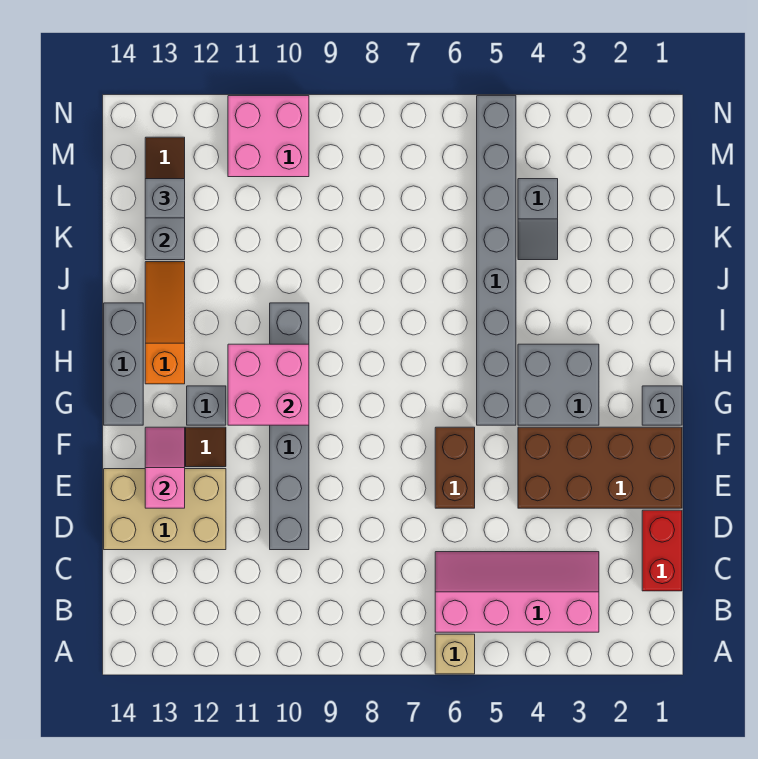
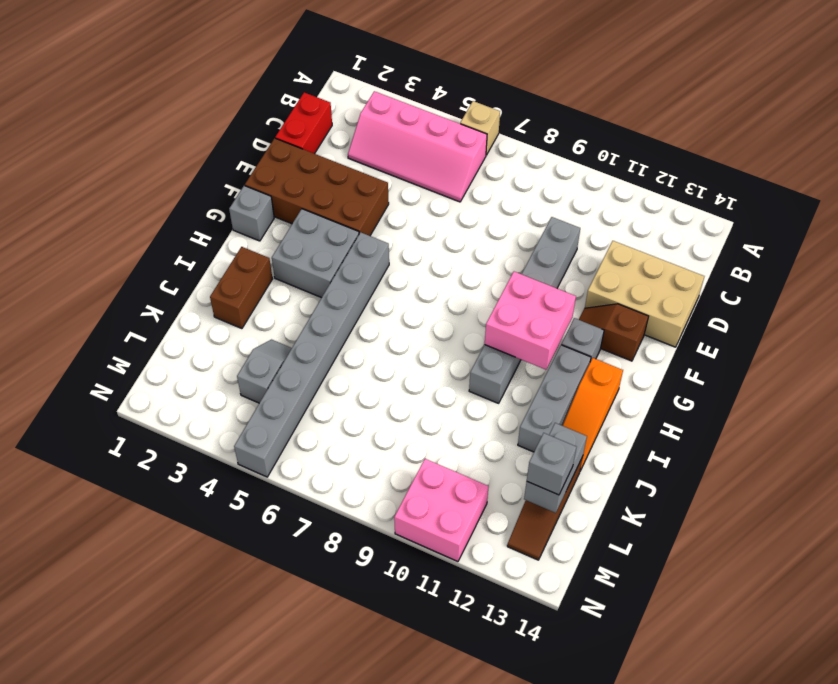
brown 1x2 brick [435,427,475,508] -> brown 1x2 brick moved to [210,247,272,329]
pink 1x2 slope [145,427,185,508] -> none
grey 1x3 brick [104,303,143,425] -> grey 1x3 brick moved to [518,345,591,452]

